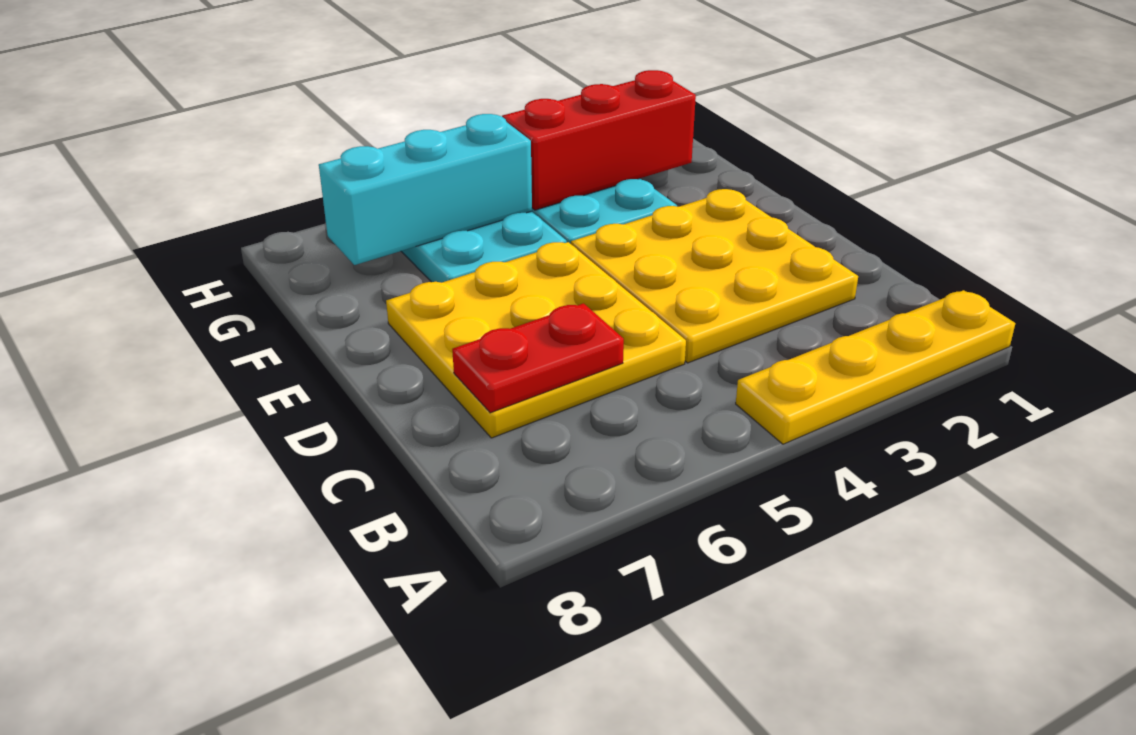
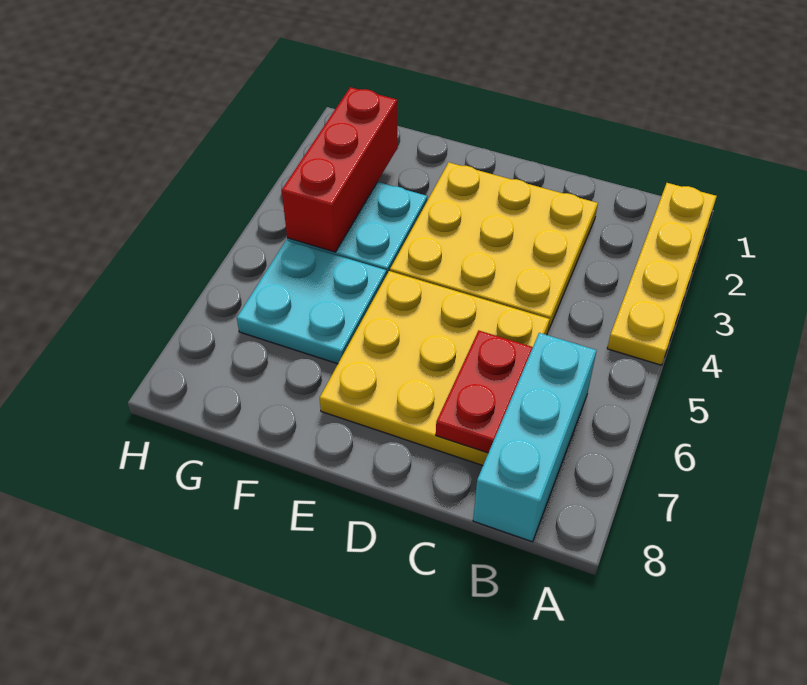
cyan 1x3 brick [319,114,532,265] -> cyan 1x3 brick moved to [473,333,597,542]

